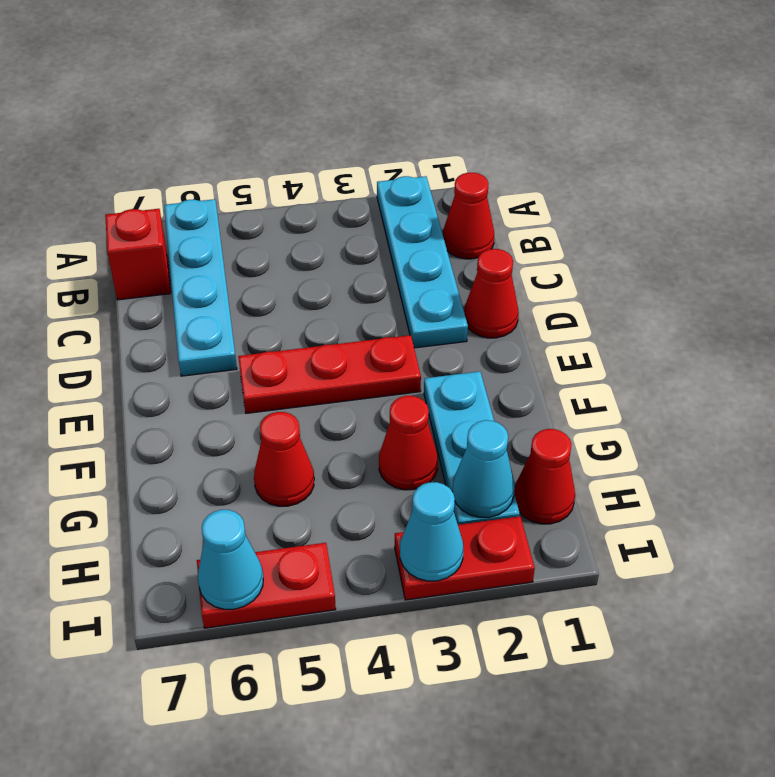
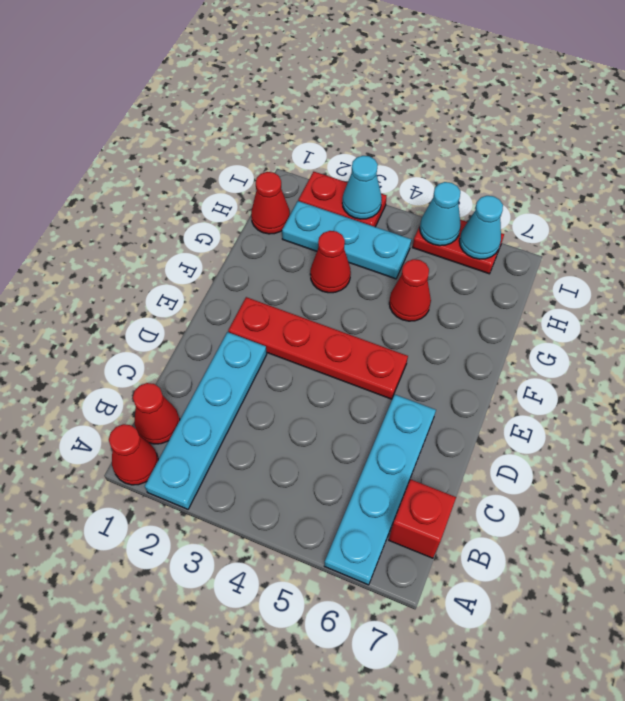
red 1x1 cone [464,249,519,338] -> red 1x1 cone moved to [109,424,158,485]
red 1x3 plate [238,335,421,413] -> red 1x4 plate [228,297,408,399]
cyan 1x3 plate [424,371,520,525] -> cyan 1x3 plate turned to [282,201,411,279]
cyan 1x1 cone [453,420,515,517] -> cyan 1x1 cone moved to [420,182,461,246]

